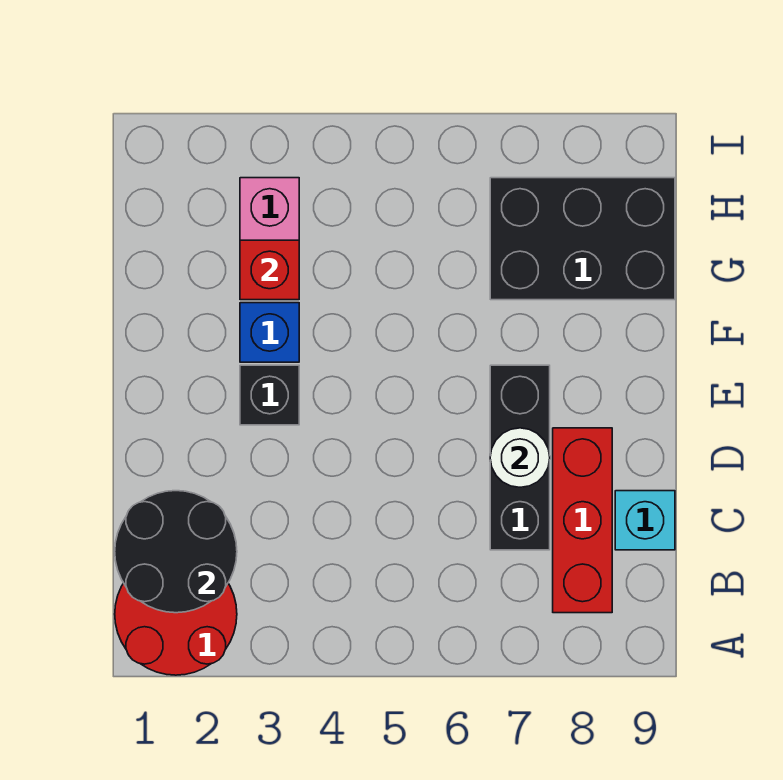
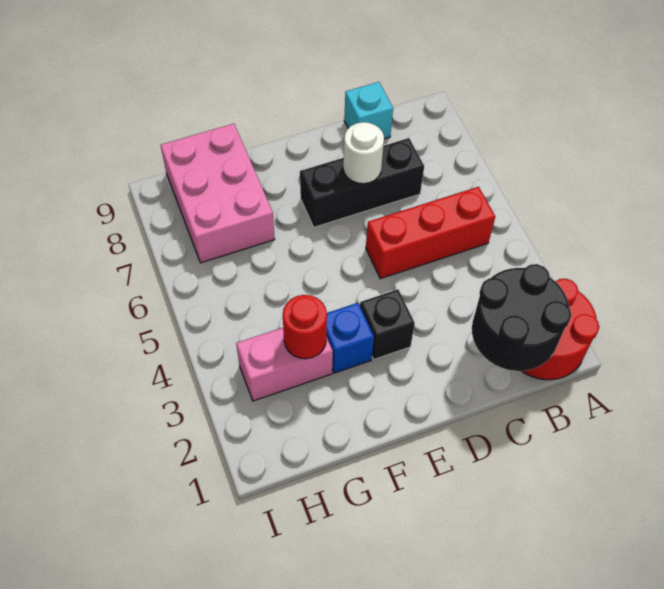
red 1x3 brick [553,428,612,613] -> red 1x3 brick moved to [366,187,495,279]
red 1x1 brick [240,240,299,300] -> red 1x1 round brick [283,295,327,359]
black 2x3 brick [490,178,675,300] -> pink 2x3 brick [161,124,275,263]

